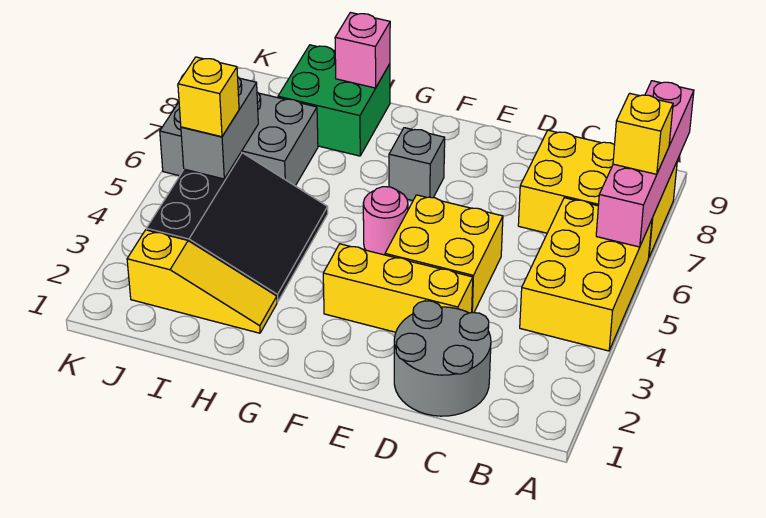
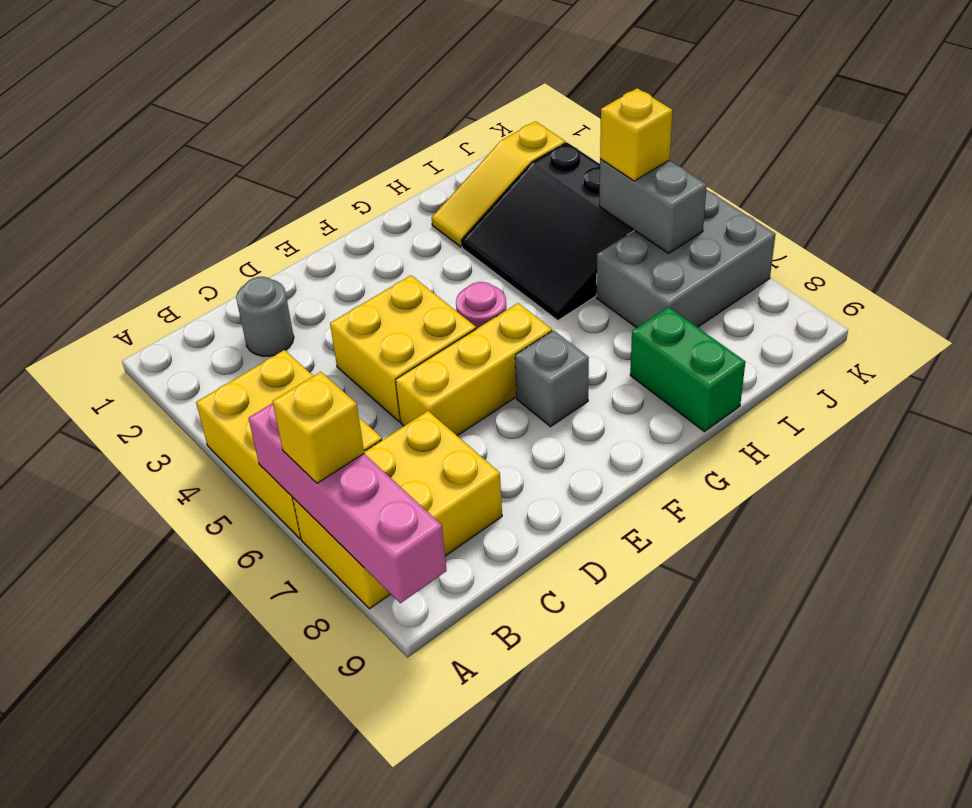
grey 2x2 round brick [394,301,491,416] -> grey 1x1 round brick [236,277,294,356]
yellow 1x3 brick [323,244,473,332] -> yellow 1x3 brick moved to [396,303,552,436]
green 2x2 brick [278,45,390,156] -> green 1x2 brick [630,307,745,432]
pink 1x1 brick [335,13,390,88] -> none

